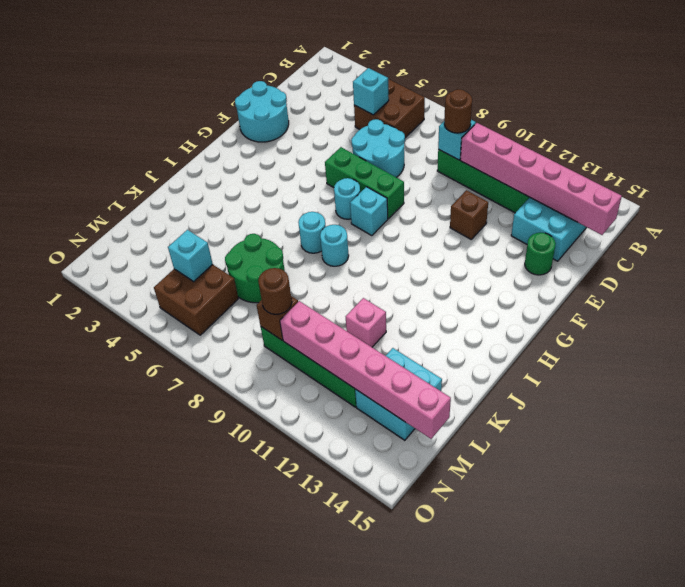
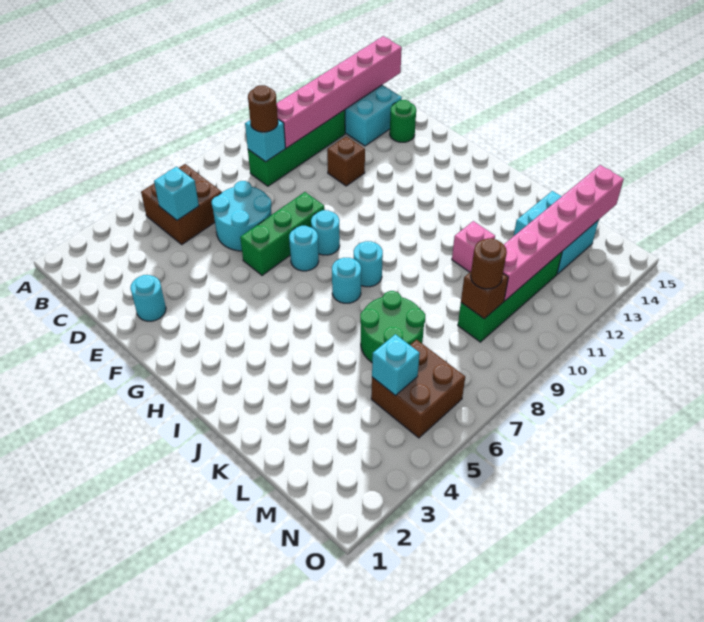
cyan 2x2 round brick [235,81,289,142] -> cyan 1x1 round brick [130,275,166,321]
cyan 1x1 brick [350,187,388,236] -> cyan 1x1 round brick [311,210,340,255]

